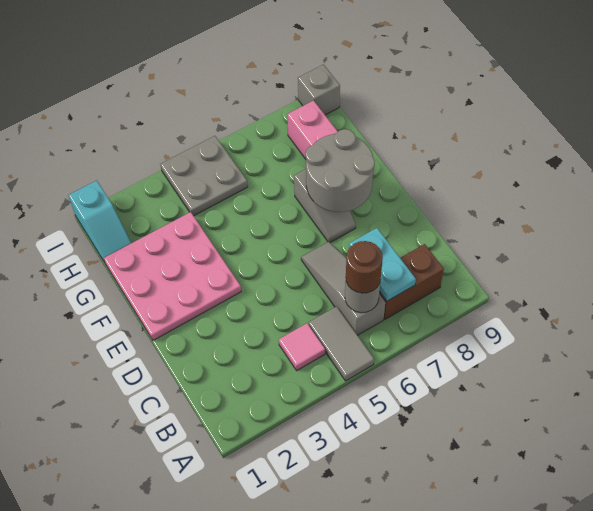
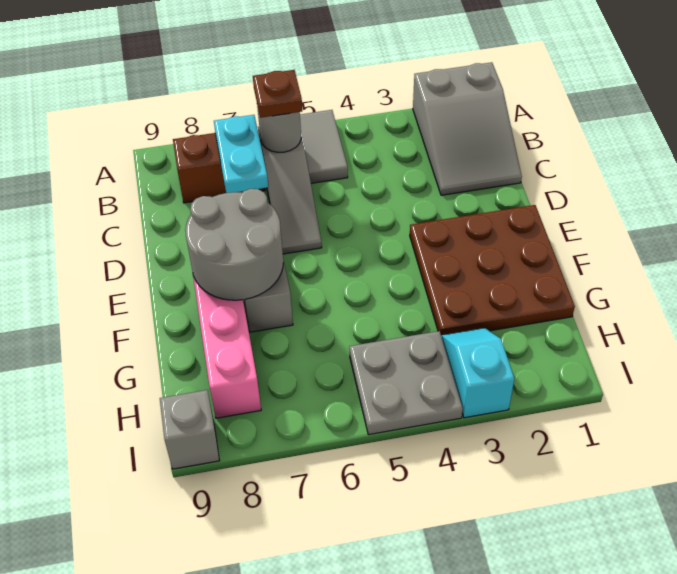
none -> grey 2x3 slope [413,62,522,195]
pink 1x1 tile [279,323,325,370] -> none
brown 1x1 round brick [346,241,383,293] -> brown 1x1 plate [253,70,302,118]
pink 3x3 plate [104,212,241,340] -> brown 3x3 plate [410,205,575,335]
cyan 1x2 slope [68,180,131,262] -> cyan 1x2 slope moved to [441,328,514,418]

